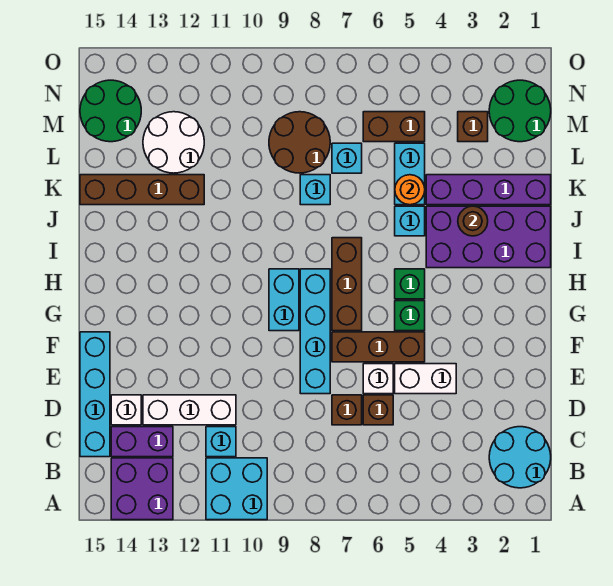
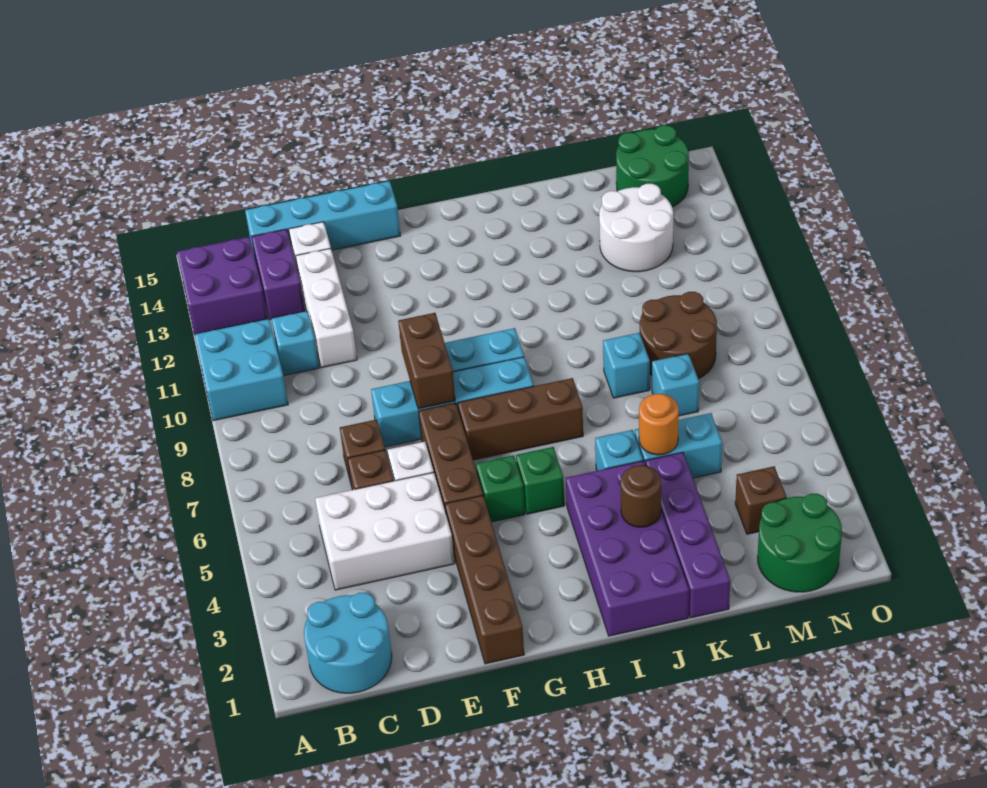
white 1x2 brick [395,364,456,394] -> white 2x3 brick [315,473,455,590]
brown 1x4 brick [80,175,204,205] -> brown 1x4 brick moved to [445,496,524,664]
brown 1x2 brick [363,112,425,142] -> brown 1x2 brick moved to [398,313,455,409]

